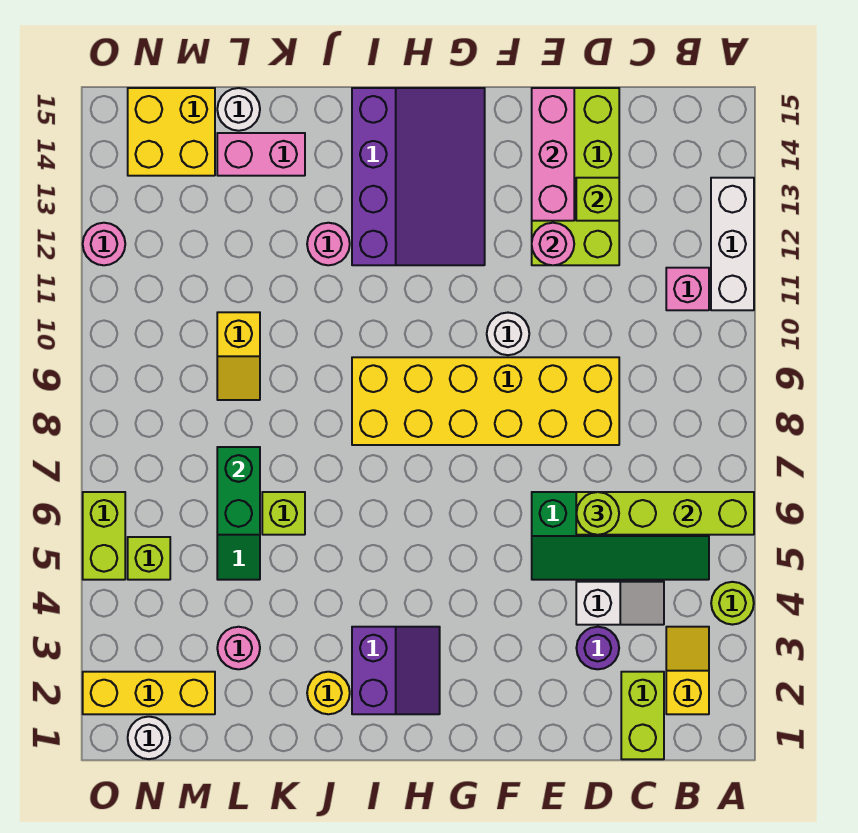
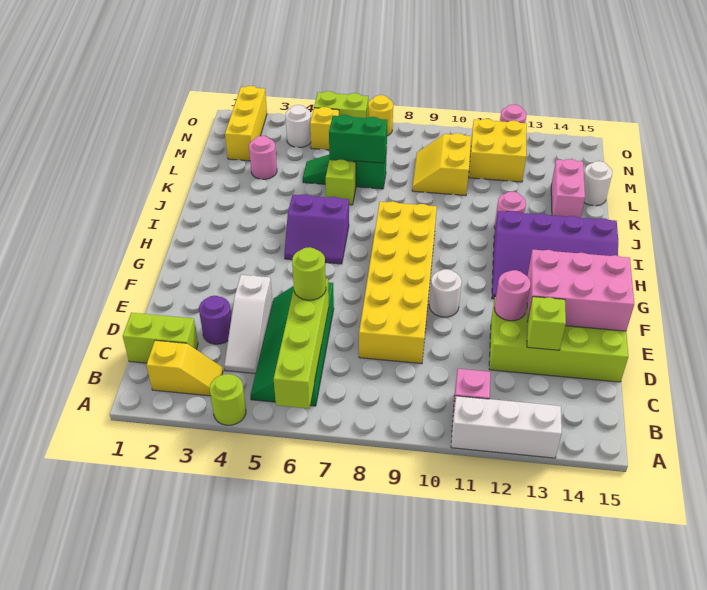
white 1x2 slope [576,582,664,625] -> white 1x3 slope [224,275,273,374]
pink 1x3 brick [532,88,574,221] -> pink 2x3 brick [527,250,634,331]
purple 2x2 slope [352,627,440,714] -> purple 2x2 slope moved to [284,194,349,264]
yellow 1x1 round brick [307,672,350,714] -> yellow 1x1 round brick moved to [368,95,393,136]
yellow 1x2 slope [217,312,260,400] -> yellow 2x2 slope [412,133,471,196]
yellow 2x2 brick [128,88,215,176] -> yellow 2x2 brick moved to [469,119,527,182]
white 1x1 round brick [128,717,170,759] -> white 1x1 round brick moved to [286,105,311,147]
lime 1x1 brick [128,537,170,580] -> yellow 1x1 brick [310,107,339,150]

